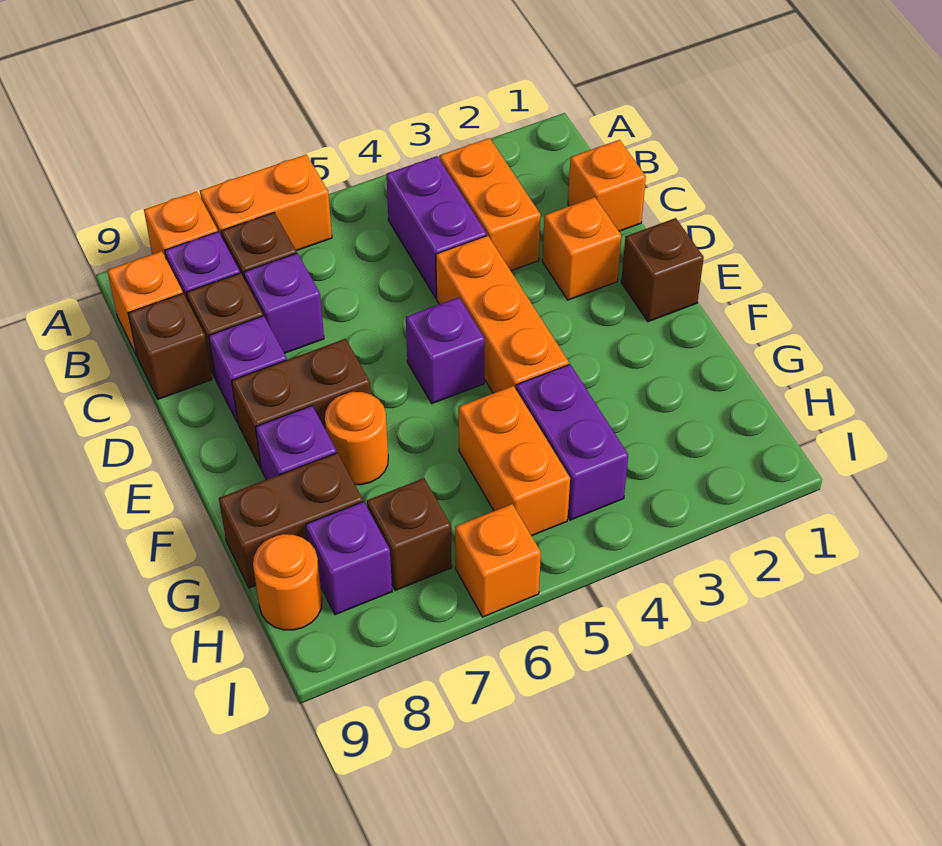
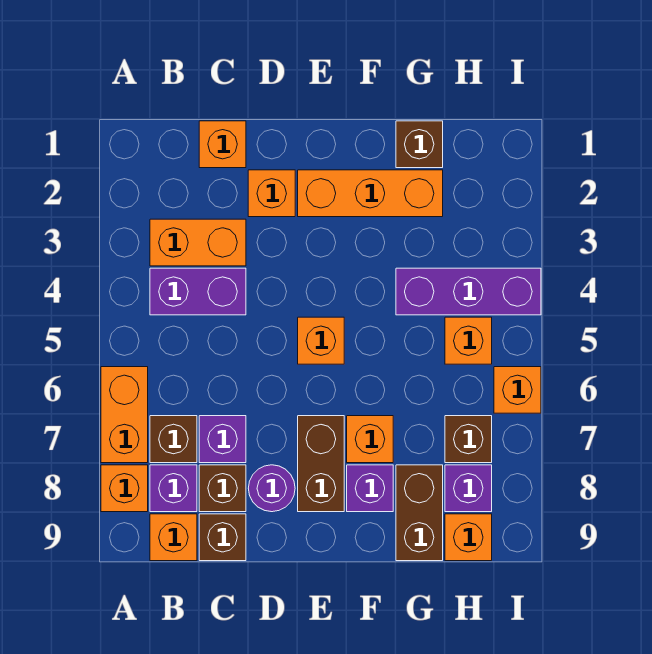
orange 1x3 brick [436,236,569,393] -> orange 1x3 brick moved to [298,170,443,217]
purple 1x1 brick [209,316,287,423] -> purple 1x1 round brick [248,465,295,512]
brown 1x1 brick [621,218,704,322] -> brown 1x1 brick moved to [396,121,443,168]
purple 1x1 brick [406,297,485,404] -> orange 1x1 brick [298,317,344,364]
orange 1x1 round brick [325,392,388,485] -> orange 1x1 brick [347,416,393,463]
purple 1x2 brick [516,364,628,520] -> purple 1x3 brick [396,268,541,315]
orange 1x2 brick [459,386,570,536] -> orange 1x1 brick [445,317,492,364]
orange 1x1 round brick [253,534,322,630] -> orange 1x1 brick [445,514,492,561]

